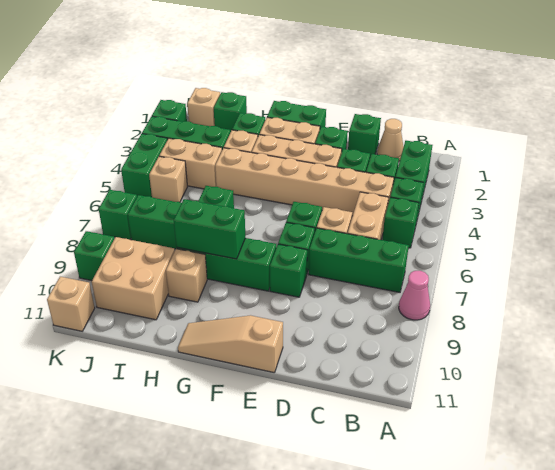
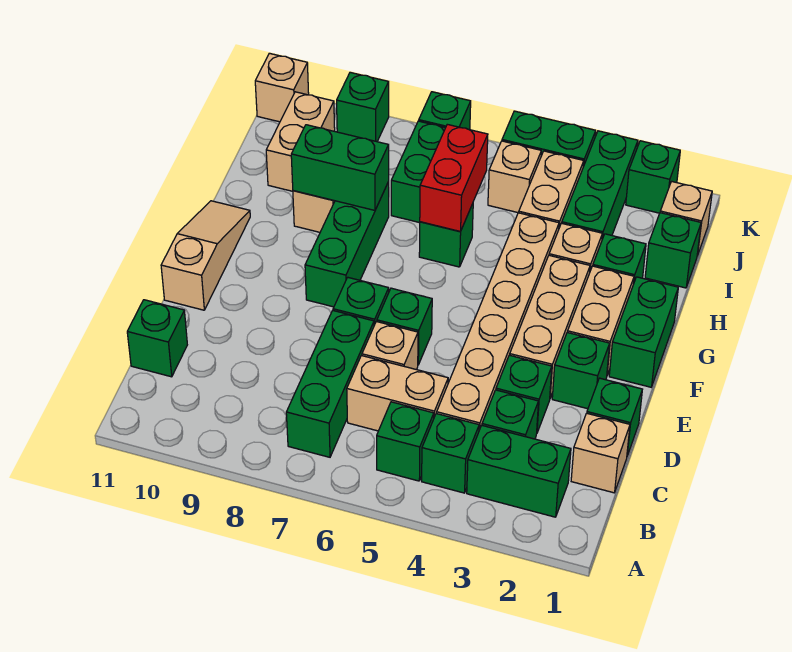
pink 1x1 cone [399,271,430,320] -> none
tan 1x1 cone [377,119,404,161] -> tan 1x1 brick [571,413,630,493]
green 1x1 brick [270,244,307,297] -> green 1x1 brick moved to [127,300,187,377]
green 1x2 brick [174,199,245,259] -> green 1x2 brick turned to [291,125,389,210]
none -> red 1x2 brick [420,124,488,231]
tan 2x2 brick [92,237,175,320] -> tan 1x2 brick [266,92,335,191]

